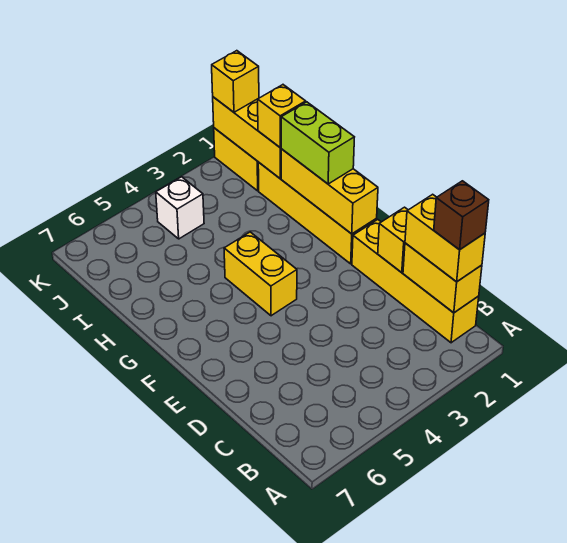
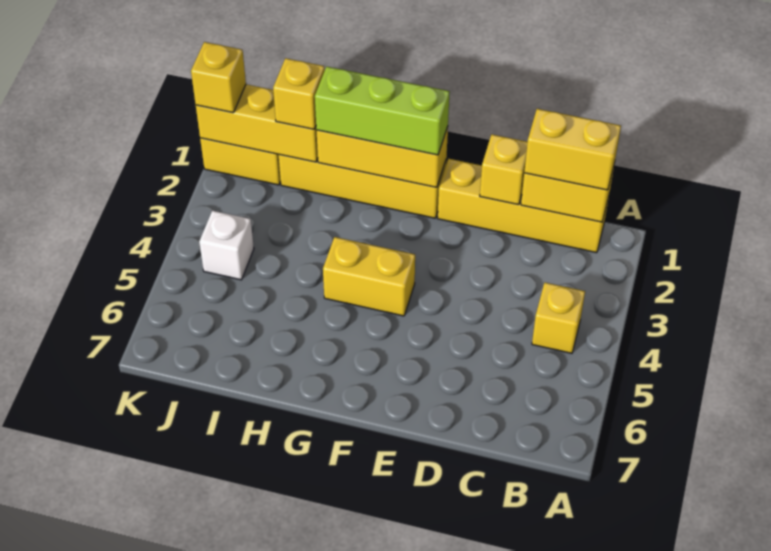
brown 1x1 brick [434,181,489,249] -> none
none -> yellow 1x1 brick [532,283,585,353]
lime 1x2 brick [281,102,354,184] -> lime 1x3 brick [315,67,450,155]

